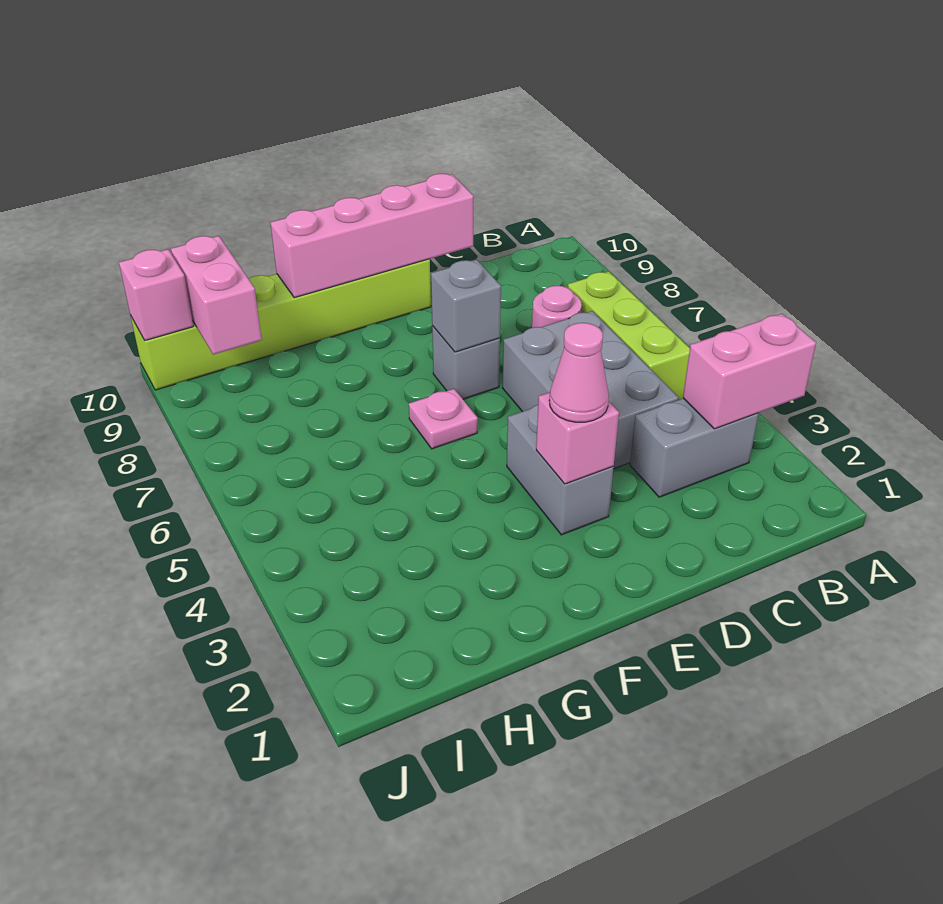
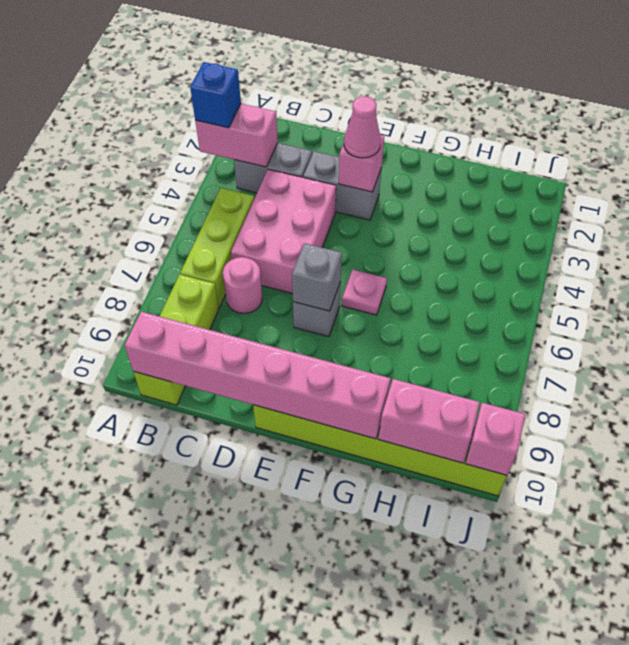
none -> blue 1x1 brick [190,62,241,128]
none -> lime 1x3 brick [134,274,219,405]
grey 2x3 brick [502,311,679,469] -> pink 2x3 brick [231,169,336,294]
pink 1x4 brick [270,174,473,298] -> pink 1x6 brick [125,312,391,439]
grey 1x2 brick [507,405,614,535] -> grey 1x2 brick turned to [303,151,382,220]
pink 1x2 brick [171,236,262,355] -> pink 1x2 brick turned to [378,379,480,463]

